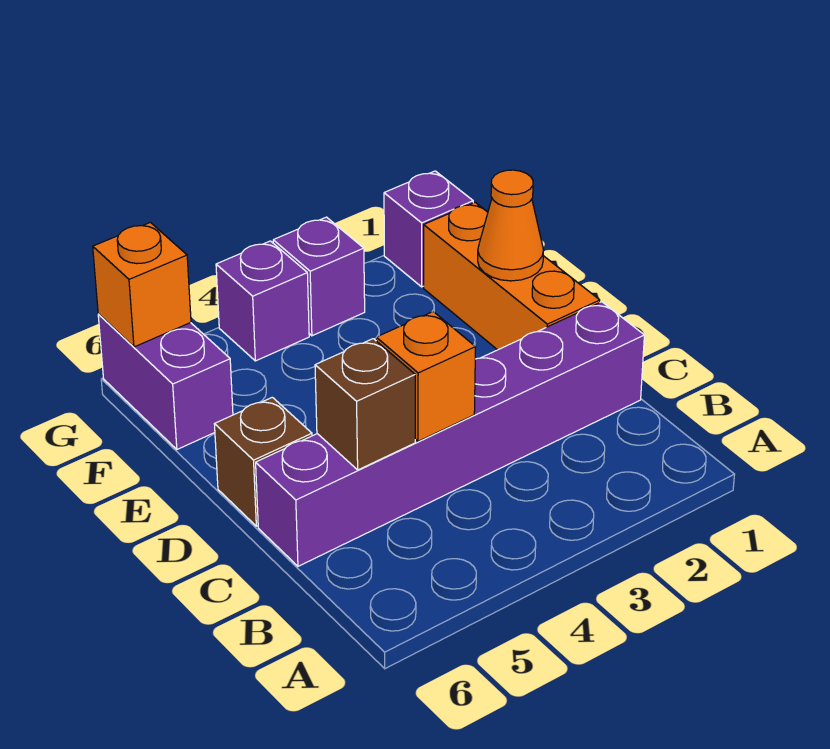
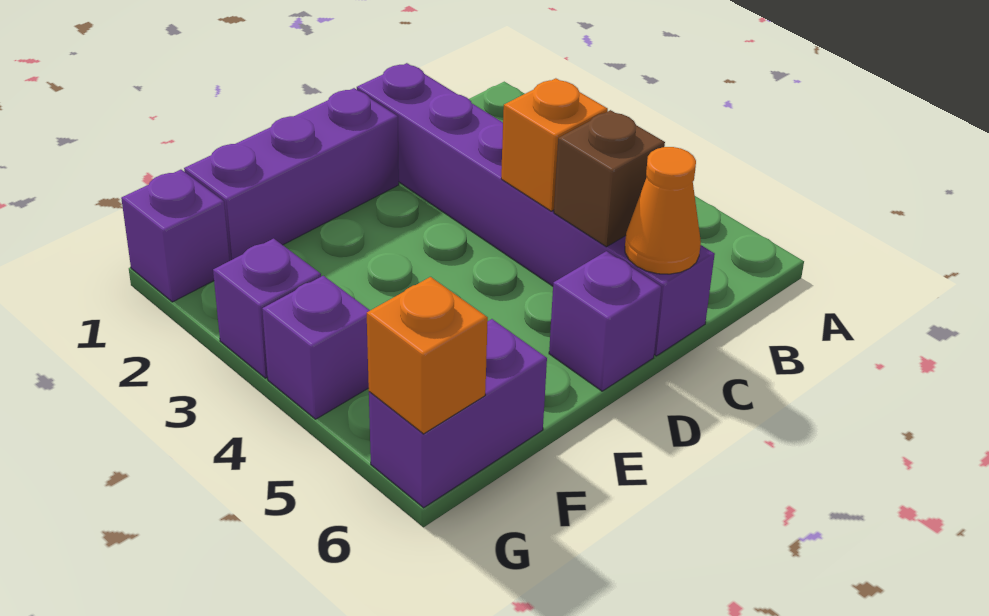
orange 1x3 brick [424,202,600,350] -> purple 1x3 brick [184,88,399,261]
brown 1x1 brick [215,397,312,526] -> purple 1x1 brick [549,251,661,391]
orange 1x1 cone [478,170,544,281] -> orange 1x1 cone moved to [625,147,701,274]

